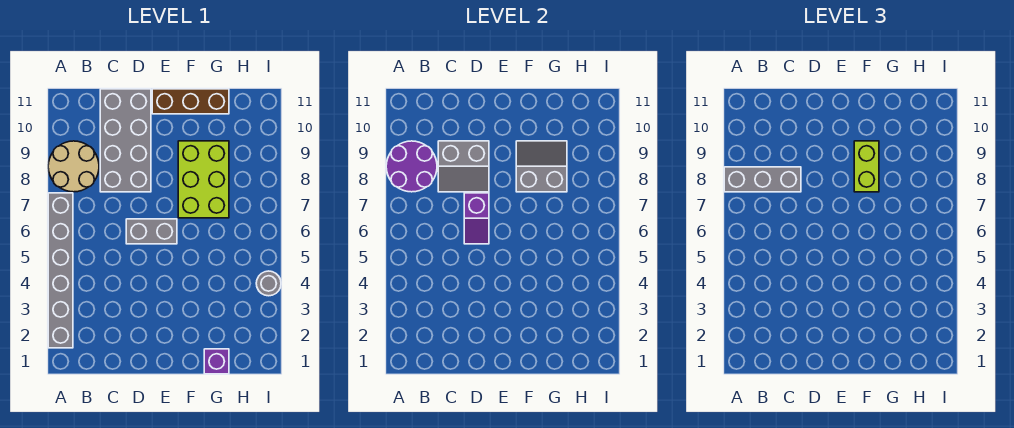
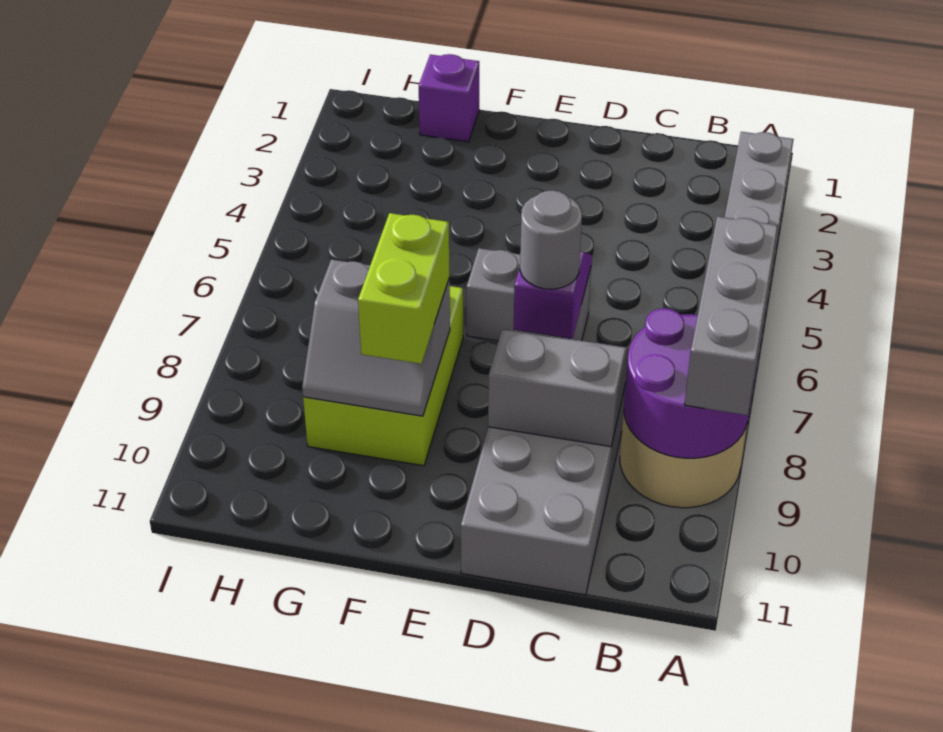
grey 1x3 brick [724,167,801,192] -> grey 1x3 brick turned to [685,217,778,415]
brown 1x3 brick [152,89,229,114] -> none
grey 1x1 round brick [256,271,281,296] -> grey 1x1 round brick moved to [520,190,582,289]

